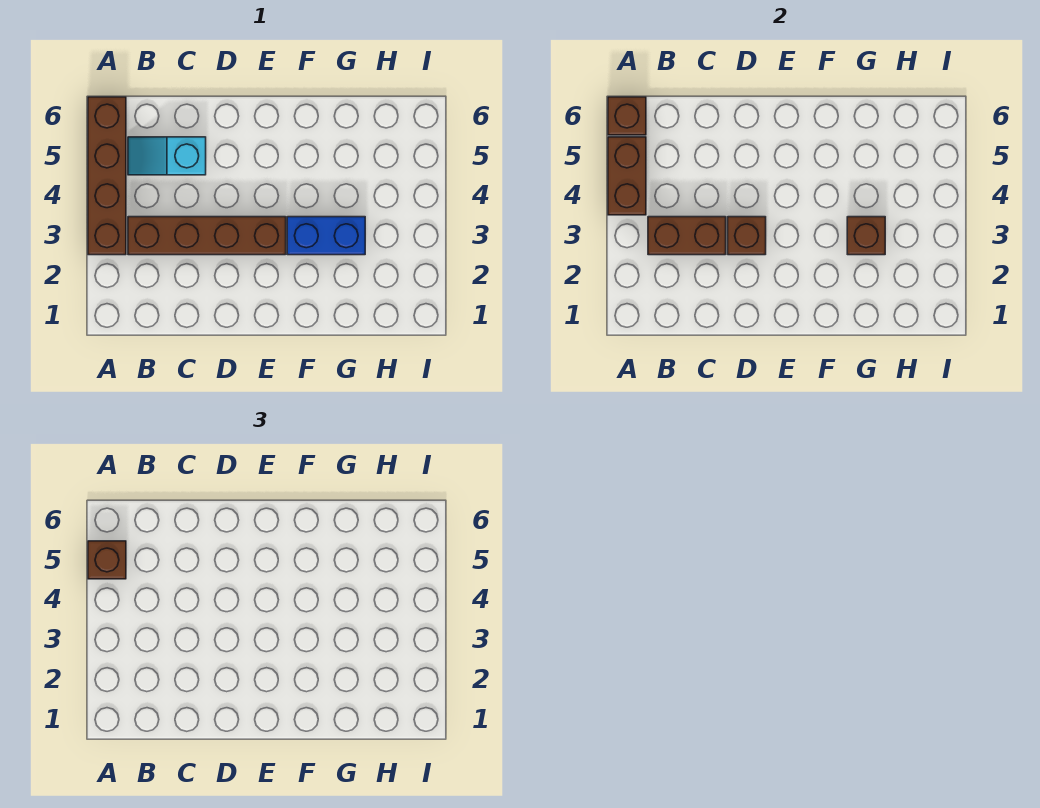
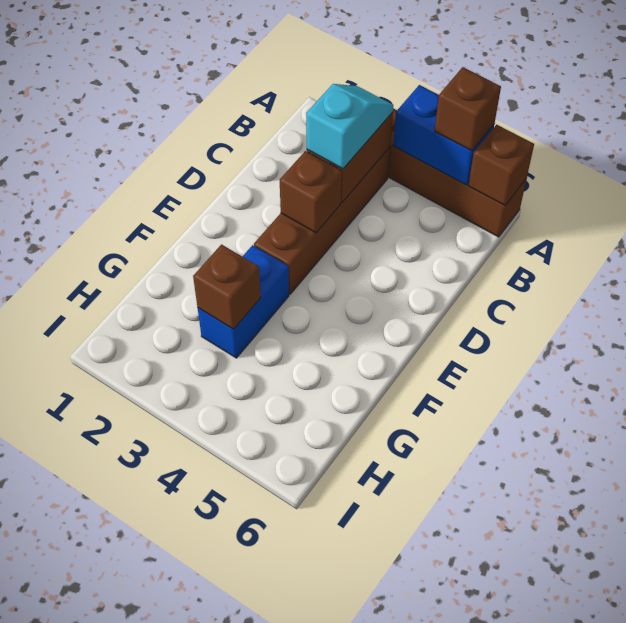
brown 1x2 brick [608,137,646,215] -> blue 1x2 brick [393,85,494,185]
cyan 1x2 slope [128,137,206,175] -> cyan 1x2 slope moved to [306,84,393,169]

